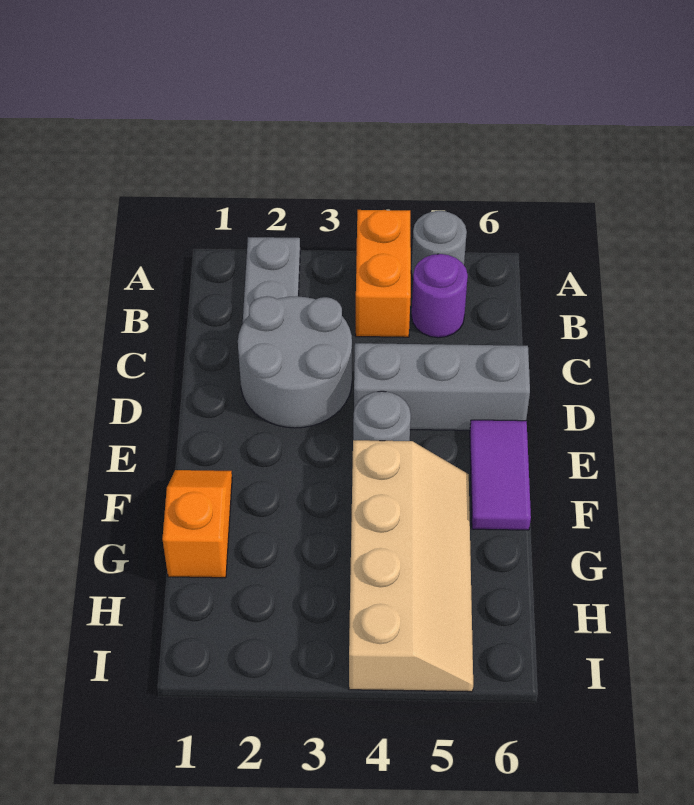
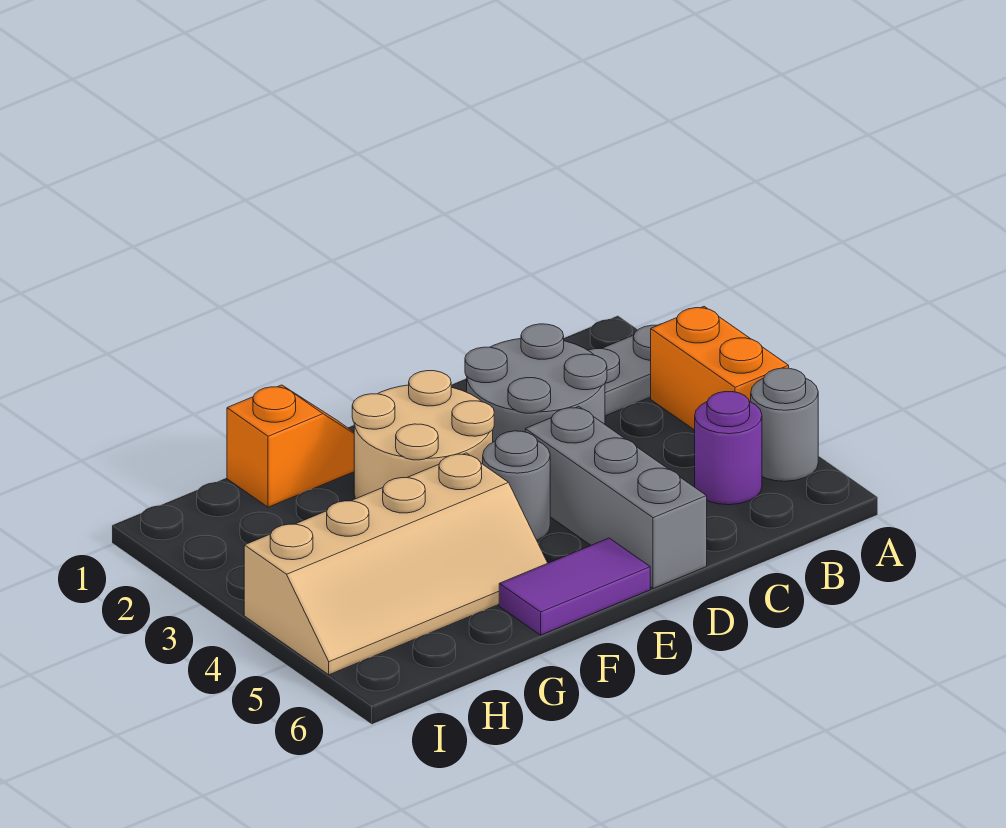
orange 1x2 brick [356,210,411,337] -> orange 1x2 brick turned to [651,307,789,430]
none -> tan 2x2 round brick [352,371,494,499]

